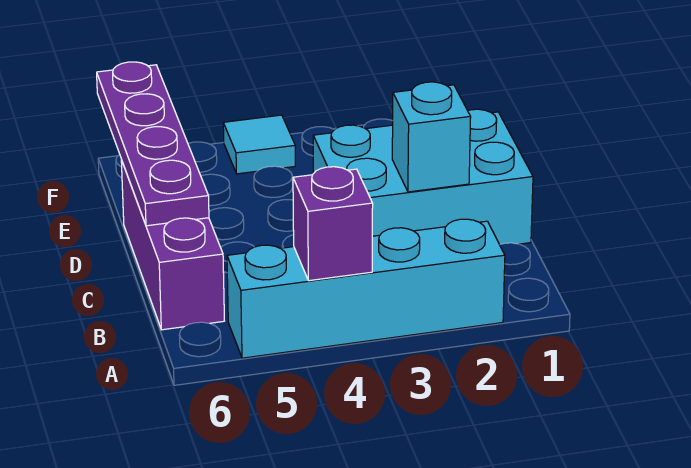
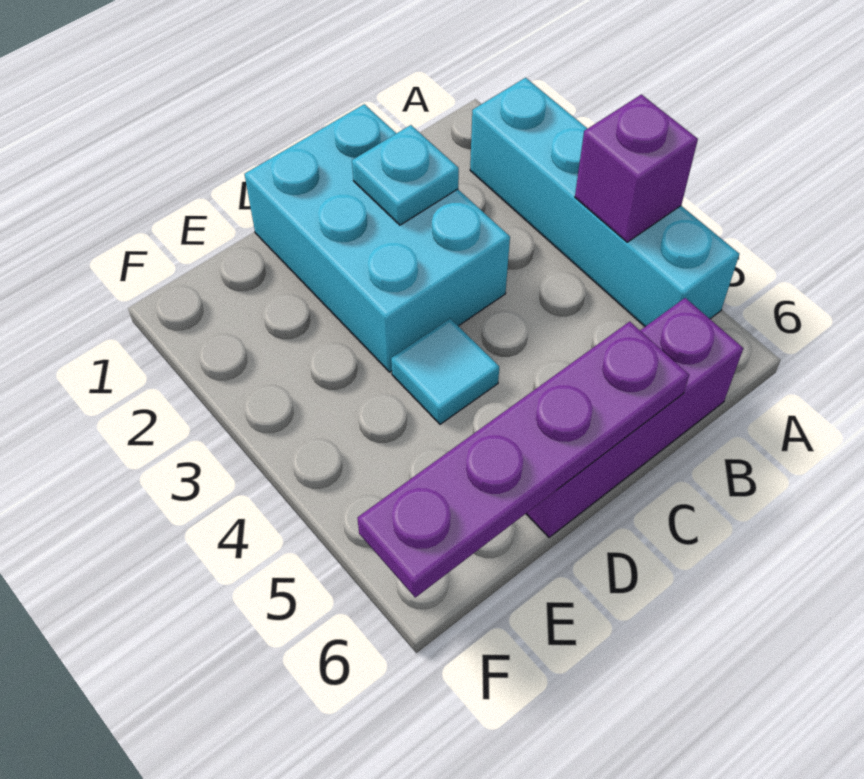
cyan 1x1 brick [392,82,471,192] -> cyan 1x1 plate [352,125,459,225]
cyan 1x1 tile [223,115,295,174] -> cyan 1x1 tile moved to [391,319,499,424]

